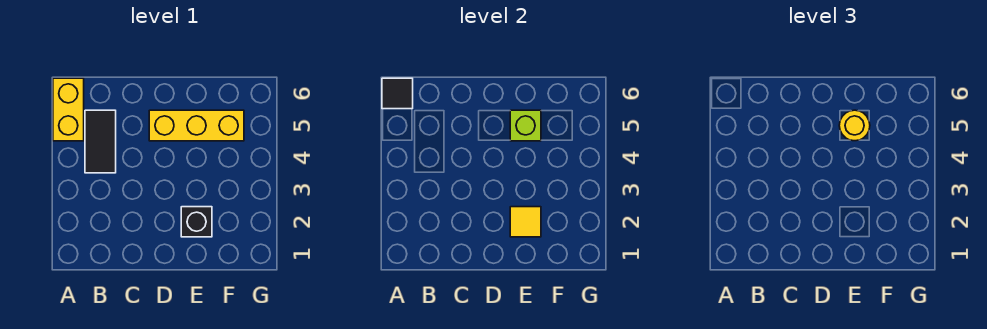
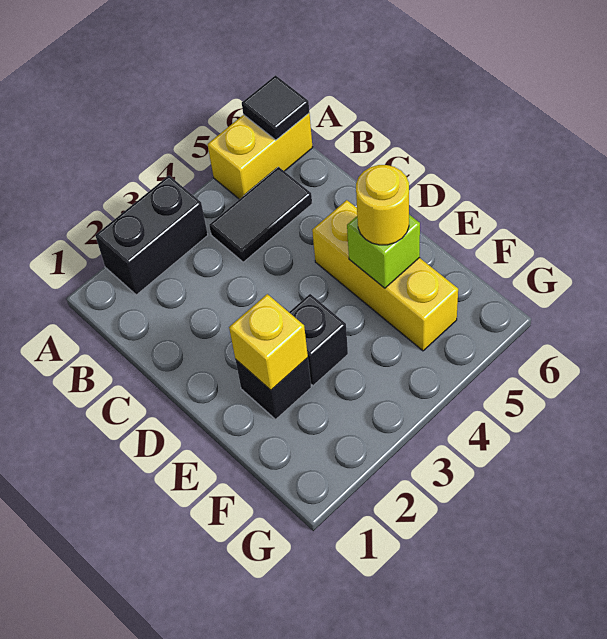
none -> black 1x2 brick [95,176,208,295]
yellow 1x1 tile [510,207,541,237] -> yellow 1x1 brick [229,294,308,390]
none -> black 1x1 brick [289,294,348,386]

